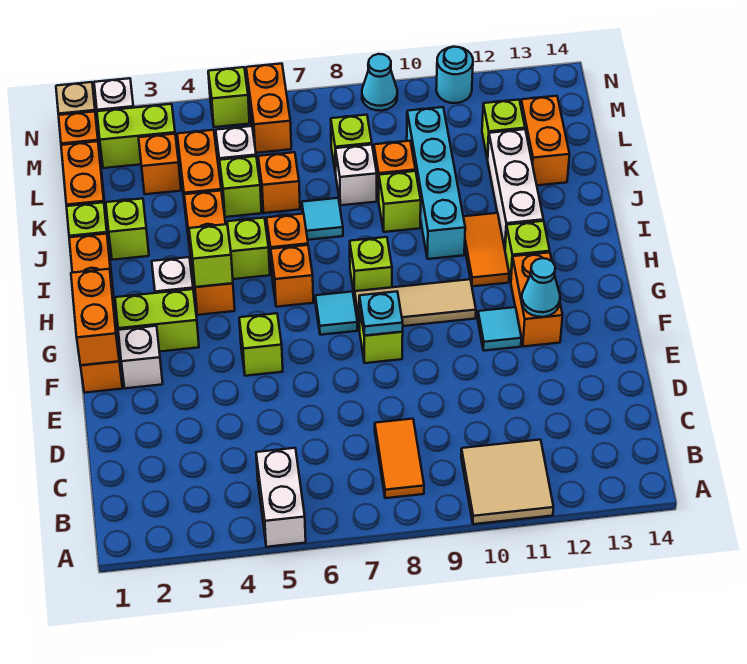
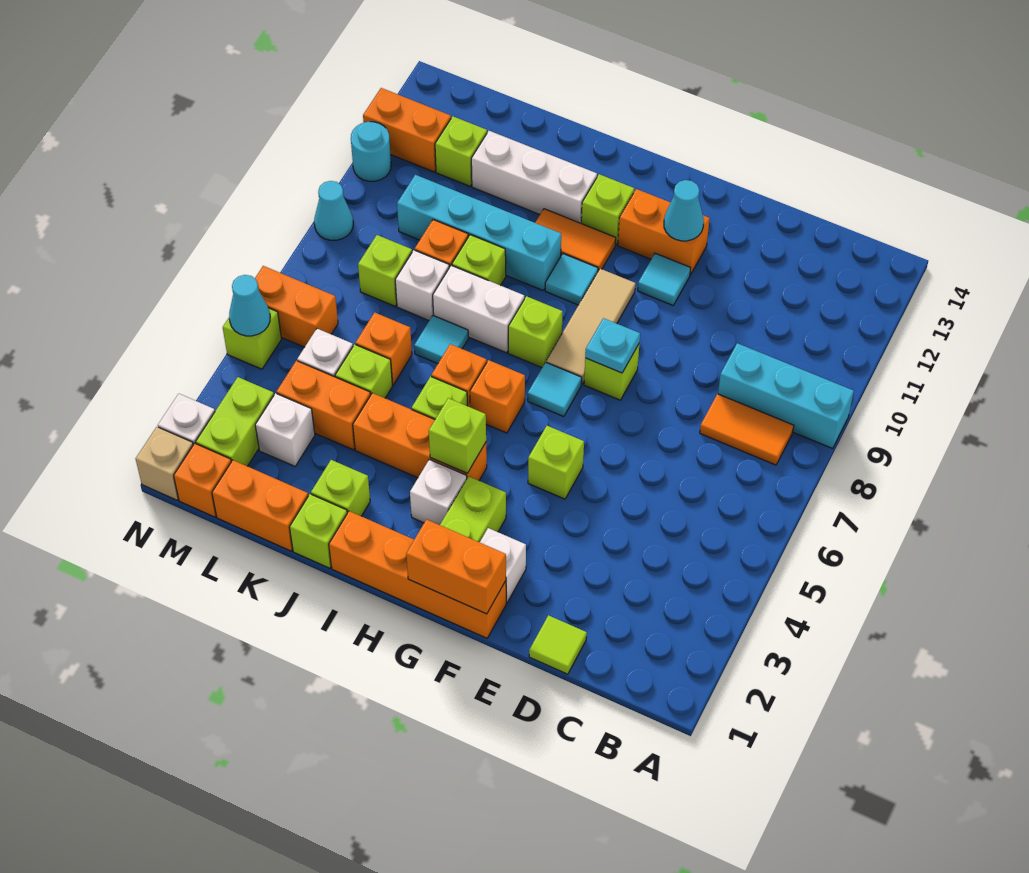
white 1x2 brick [256,448,306,547] -> white 1x2 brick moved to [433,265,524,353]
none -> cyan 1x3 brick [718,343,854,448]
tan 2x2 tile [461,440,554,524] -> none
none -> lime 1x1 tile [529,615,587,674]
none -> cyan 1x1 tile [545,254,598,305]
orange 1x2 brick [521,96,570,185] -> orange 1x2 brick moved to [363,88,451,172]
orange 1x1 brick [139,134,181,194] -> white 1x1 brick [255,393,315,466]
none -> cyan 1x1 cone [229,275,270,336]

